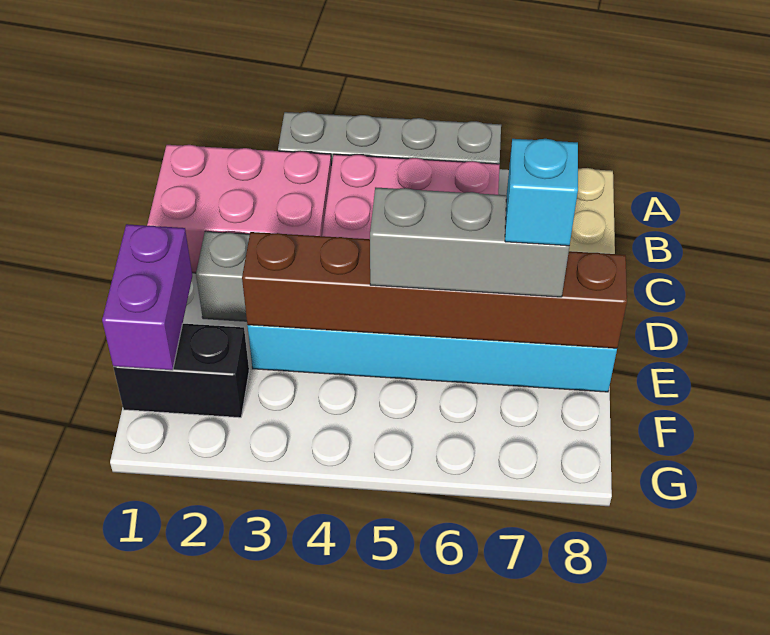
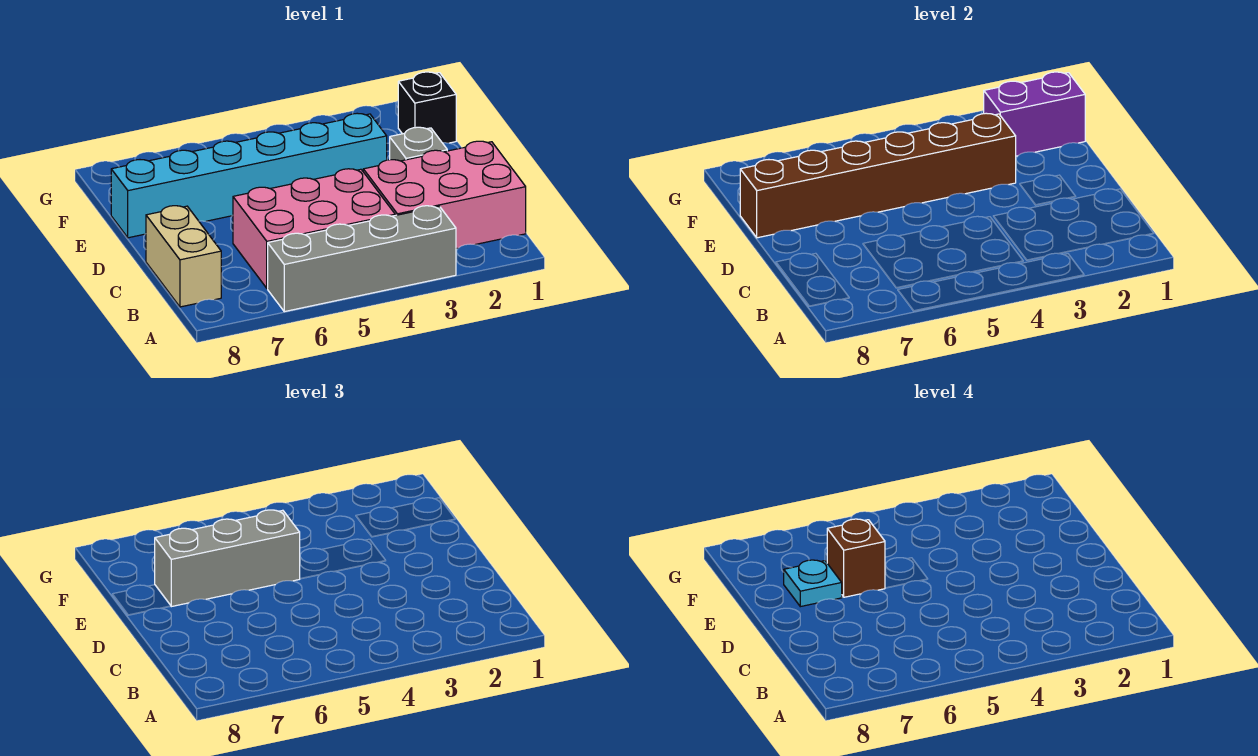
purple 1x2 brick [102,224,192,370] -> purple 1x2 brick turned to [984,72,1085,156]
none -> brown 1x1 brick [827,519,885,597]
cyan 1x1 brick [505,139,578,246] -> cyan 1x1 plate [784,560,842,607]
black 1x2 brick [113,324,249,418] -> black 1x1 brick [398,72,456,143]

